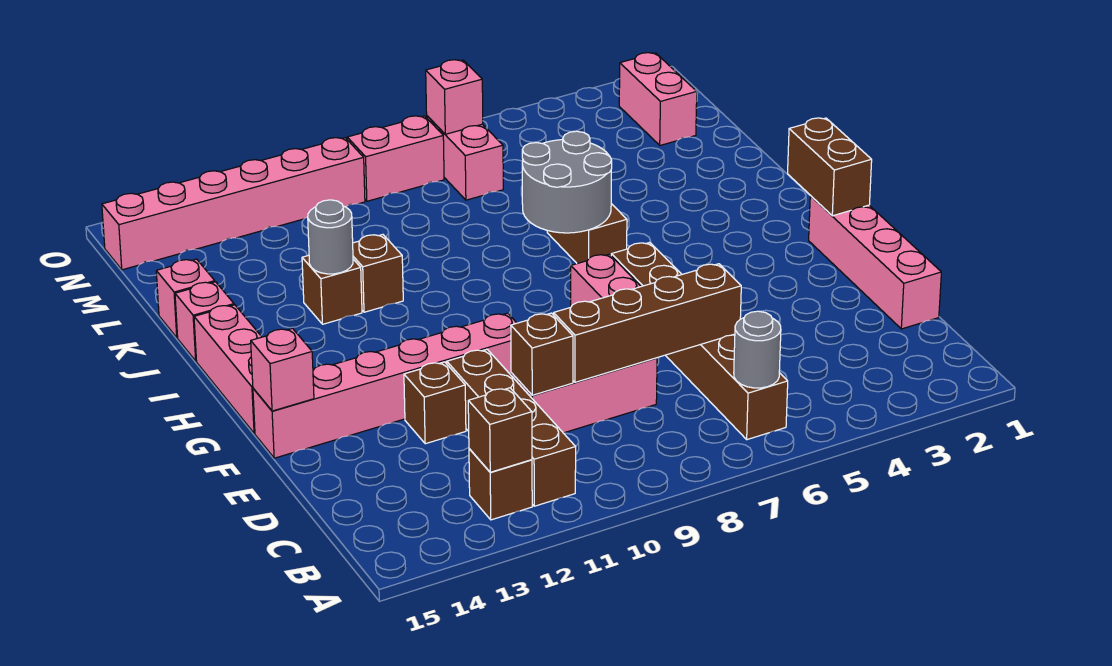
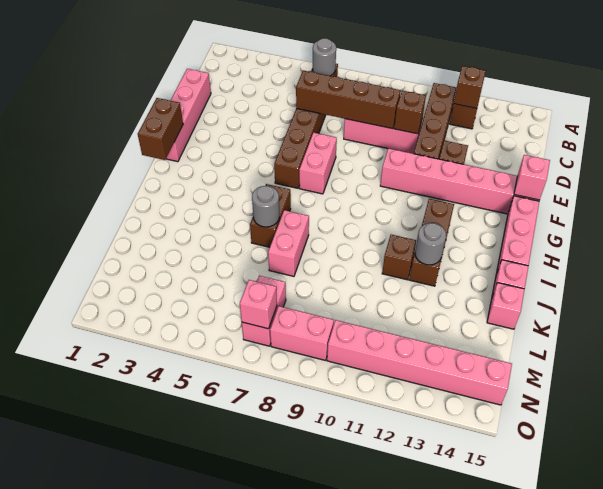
grey 2x2 round brick [522,131,612,233] -> grey 1x1 round brick [252,186,279,227]
brown 1x1 brick [302,255,362,324] -> brown 1x3 brick [409,199,454,286]
pink 1x2 brick [619,53,697,145] -> pink 1x2 brick moved to [268,210,309,276]

